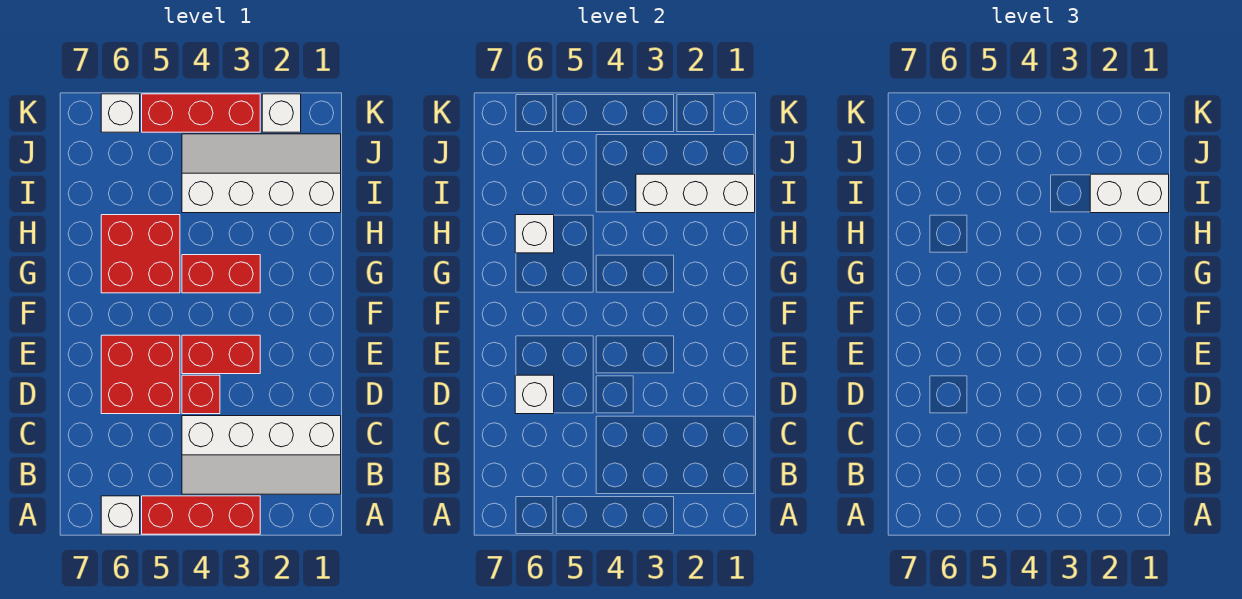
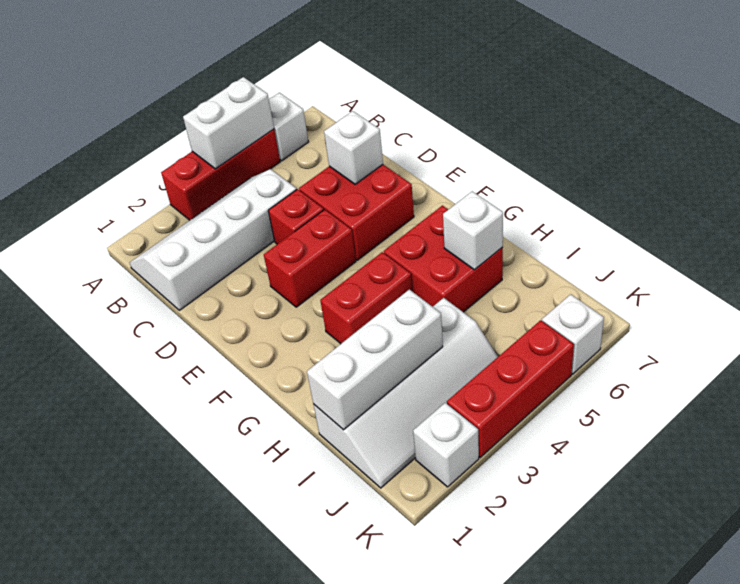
white 1x2 brick [1090,174,1169,213] -> white 1x2 brick moved to [183,77,274,169]

